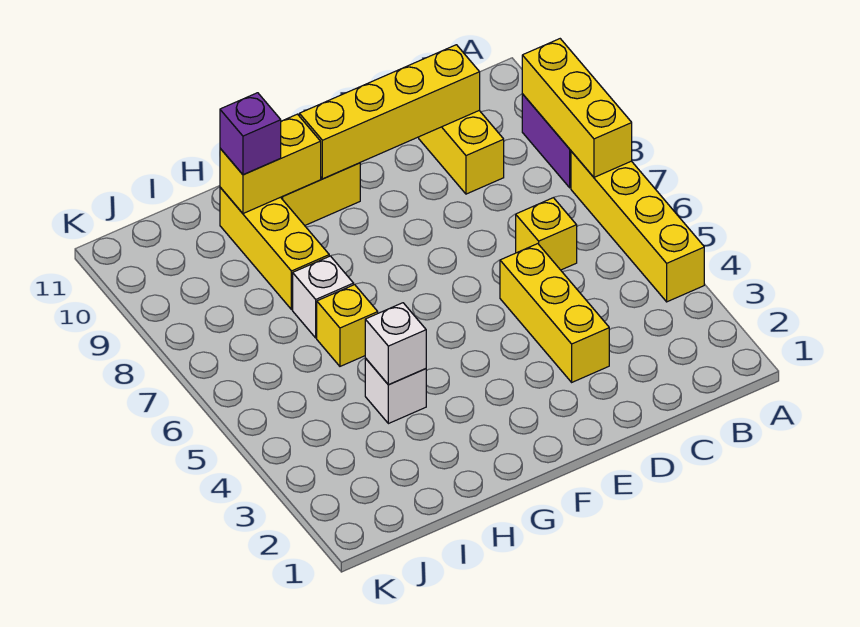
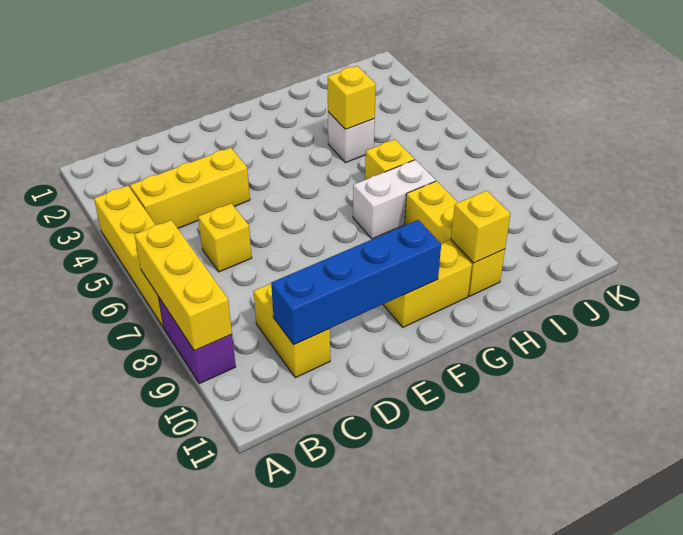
yellow 1x4 brick [299,45,480,179] -> blue 1x4 brick [271,220,441,345]
yellow 1x3 brick [500,244,609,382] -> yellow 1x3 brick turned to [130,148,250,228]
yellow 1x2 brick [220,114,321,214] -> yellow 1x1 brick [451,191,511,263]
white 1x1 brick [365,303,426,385] -> yellow 1x1 brick [328,66,376,129]
white 1x1 brick [293,256,354,338] -> white 1x2 brick [353,160,436,239]
purple 1x1 brick [220,93,281,175] -> none

